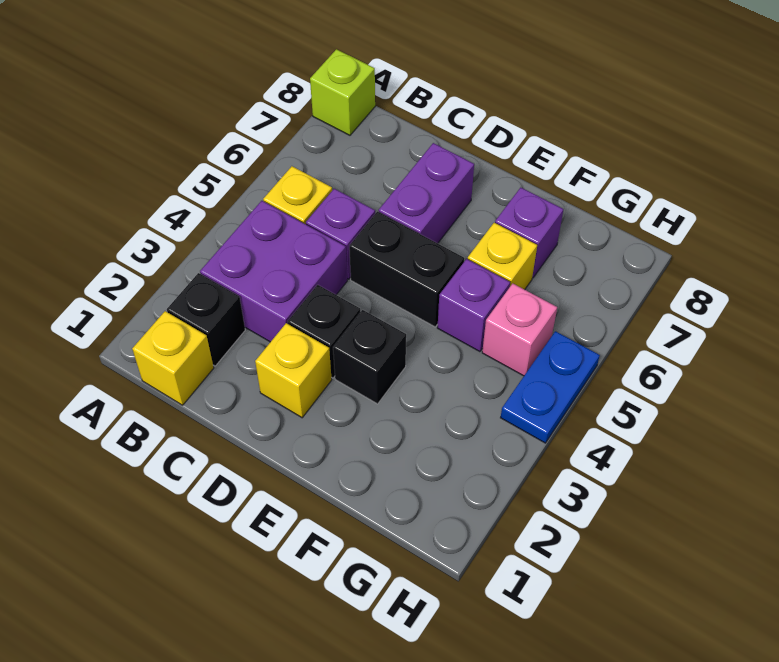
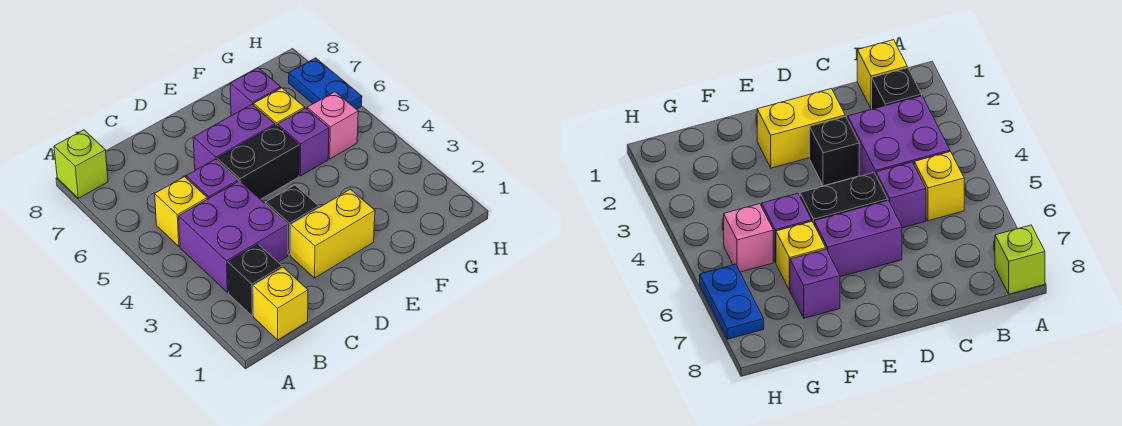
yellow 1x1 brick [255,323,332,418] -> yellow 1x2 brick [291,189,375,278]
purple 1x2 brick [379,143,474,243] -> purple 1x2 brick turned to [193,104,275,170]
black 1x1 brick [333,310,406,404] -> none
blue 1x2 plate [501,331,600,443] -> blue 1x2 plate moved to [289,58,362,109]

